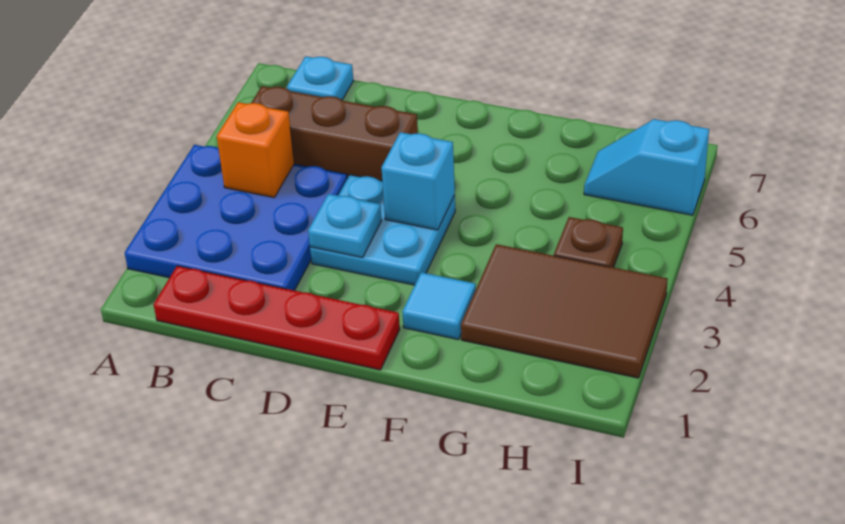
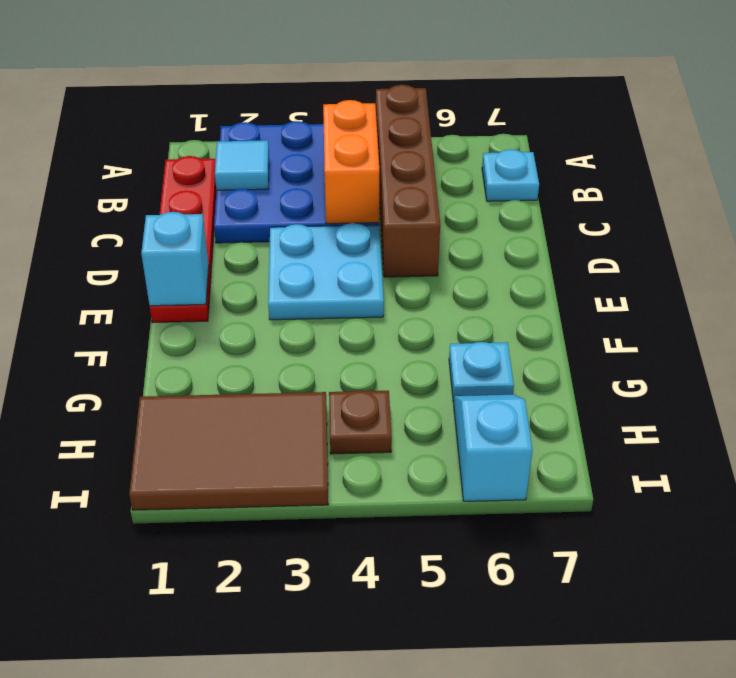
orange 1x1 brick [217,102,294,198] -> orange 1x2 brick [323,100,379,224]
brown 1x3 brick [251,86,418,181] -> brown 1x4 brick [376,85,440,277]
cyan 1x1 plate [308,194,382,258] -> cyan 1x1 plate moved to [449,342,514,403]
cyan 1x1 brick [381,132,455,230] -> cyan 1x1 brick moved to [141,212,209,306]
cyan 1x1 tile [402,272,476,340] -> cyan 1x1 tile moved to [215,140,269,190]
brown 2x3 tile [461,244,668,378] -> brown 2x3 tile turned to [129,392,328,510]

